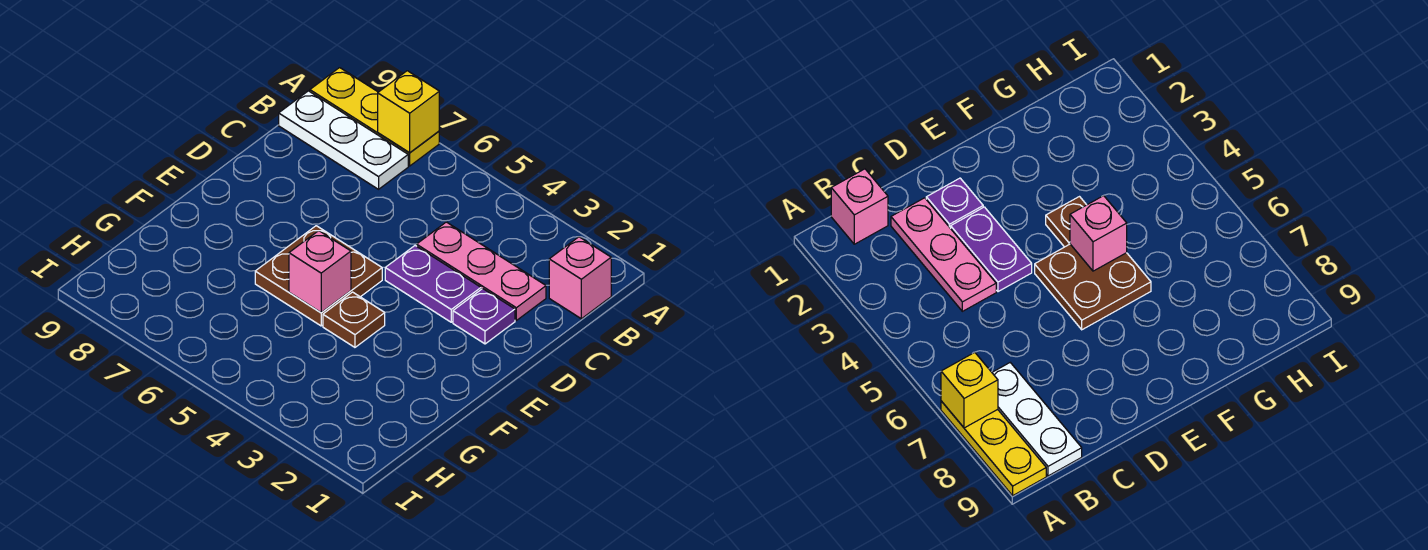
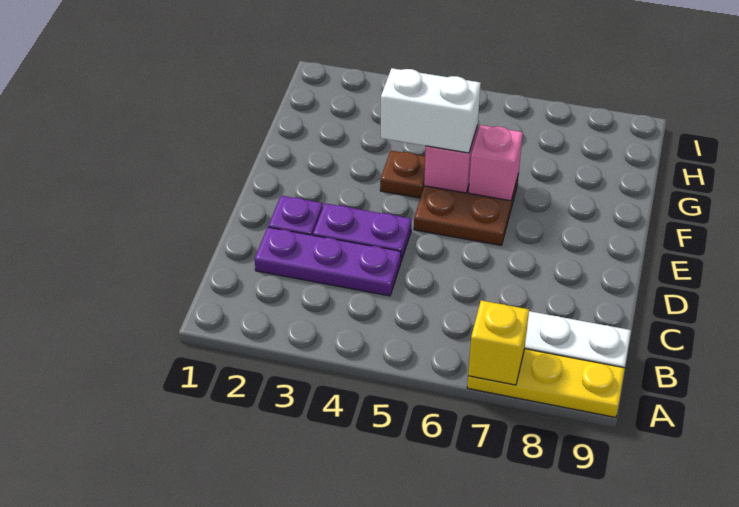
pink 1x1 brick [549,237,611,319] -> pink 1x1 brick moved to [469,125,523,201]
pink 1x3 plate [417,222,546,320] -> purple 1x3 plate [255,227,401,296]
none -> white 1x2 brick [381,68,481,153]

